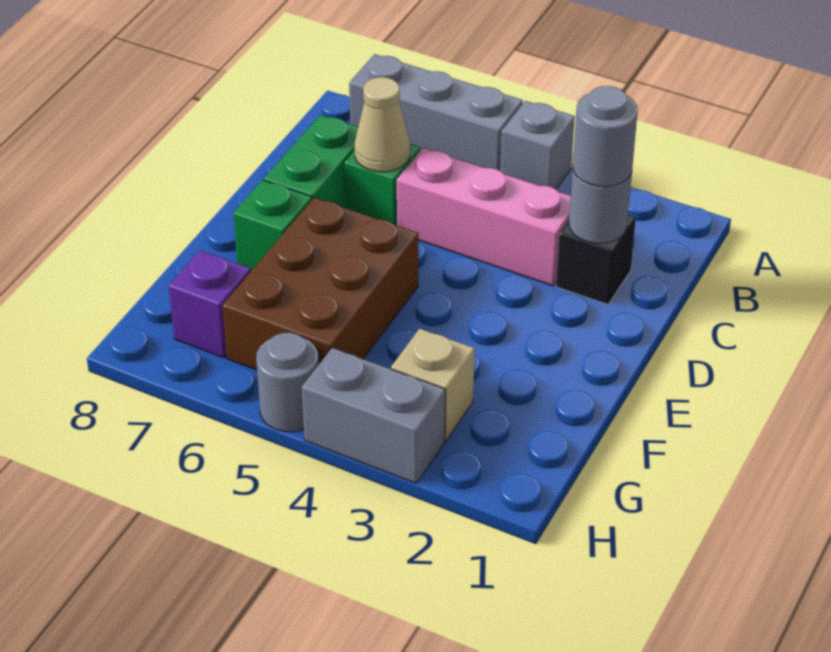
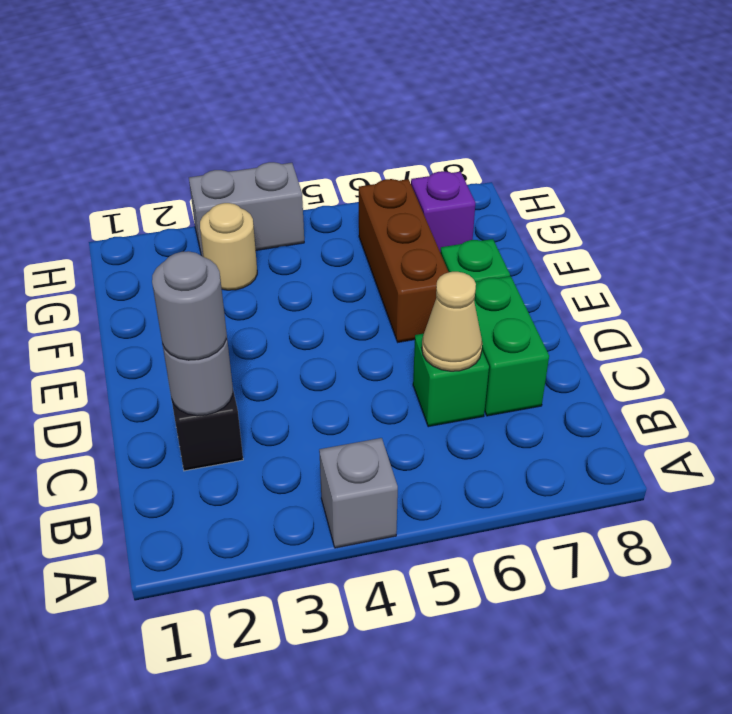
grey 1x3 brick [349,54,523,171] -> none
pink 1x3 brick [397,148,571,286] -> none
brown 2x3 brick [222,198,419,370] -> brown 1x3 brick [359,179,449,342]
tan 1x1 brick [391,329,475,441] -> tan 1x1 round brick [200,203,257,290]
grey 1x1 round brick [256,333,319,432] -> none

